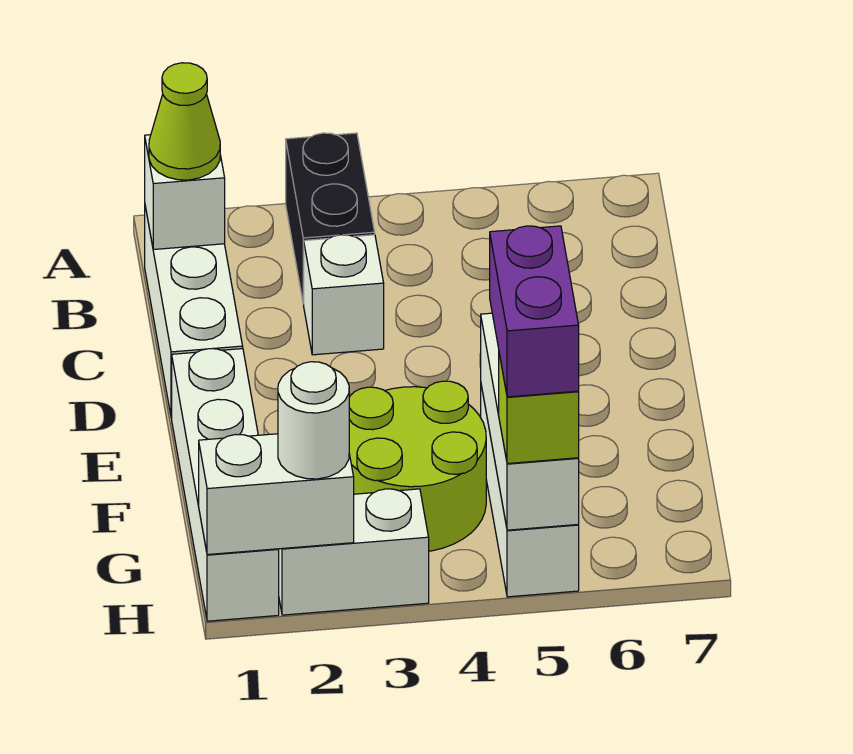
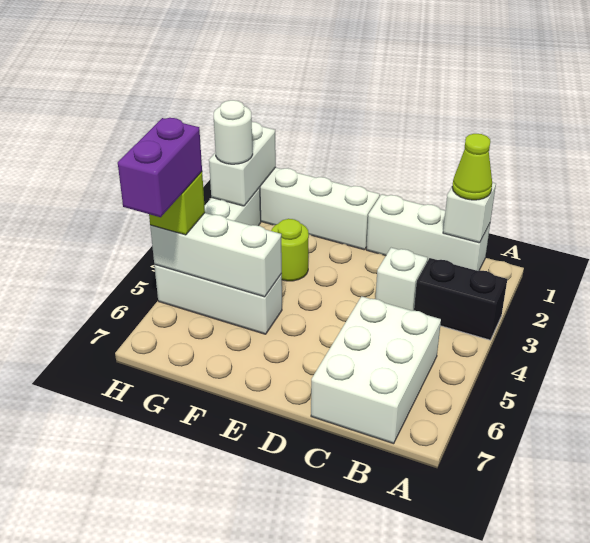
none -> white 2x3 brick [311,296,441,444]
lime 2x2 round brick [349,381,486,551] -> lime 1x1 round brick [271,219,309,281]
purple 1x2 brick [490,226,579,397] -> purple 1x2 brick turned to [118,118,202,217]

